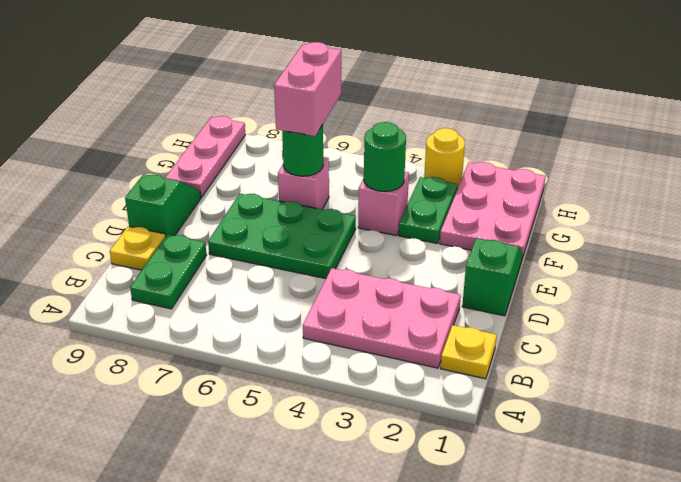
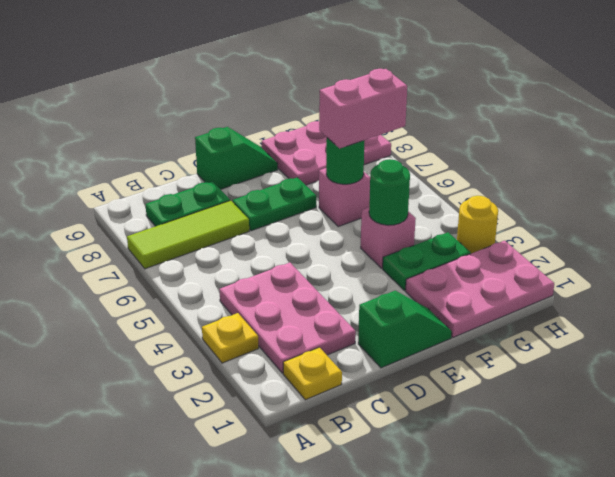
none -> lime 1x3 tile [127,200,249,269]
yellow 1x1 plate [110,226,166,270] -> yellow 1x1 plate moved to [202,313,259,363]
green 2x3 plate [208,194,356,279] -> green 1x2 plate [233,177,316,231]
pink 1x3 plate [165,116,245,197] -> pink 2x3 plate [262,121,391,185]

